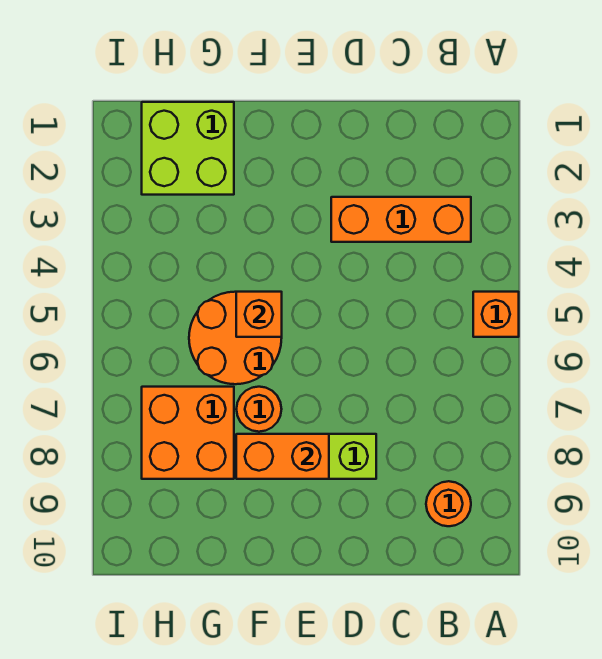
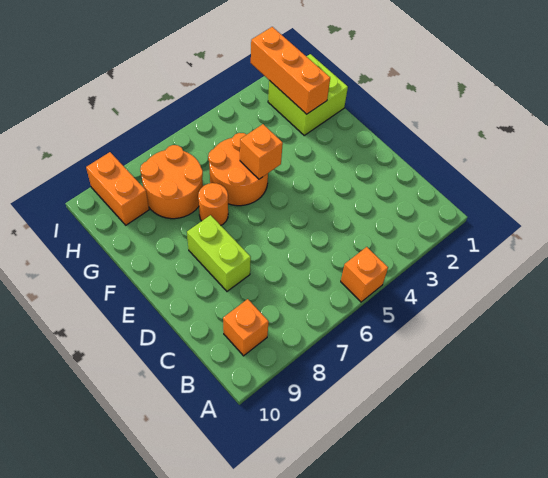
orange 1x3 brick [331,197,471,242] -> orange 1x3 brick moved to [251,27,330,114]
orange 1x1 round brick [426,481,471,526] -> orange 1x1 brick [223,299,269,356]
orange 1x2 brick [236,434,329,479] -> orange 1x2 brick moved to [86,152,149,225]
orange 2x2 brick [142,387,234,479] -> orange 2x2 round brick [140,145,203,219]

